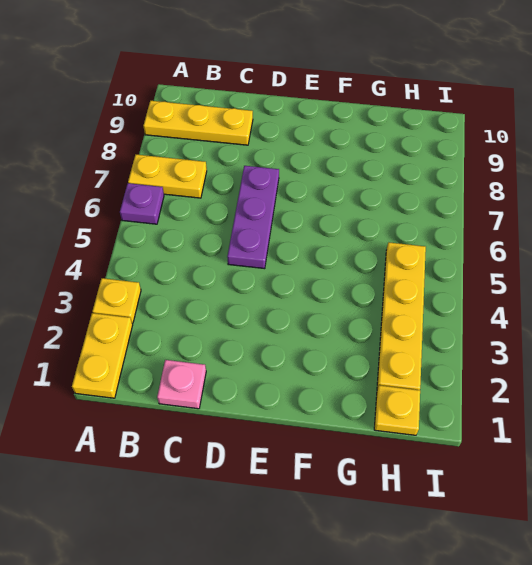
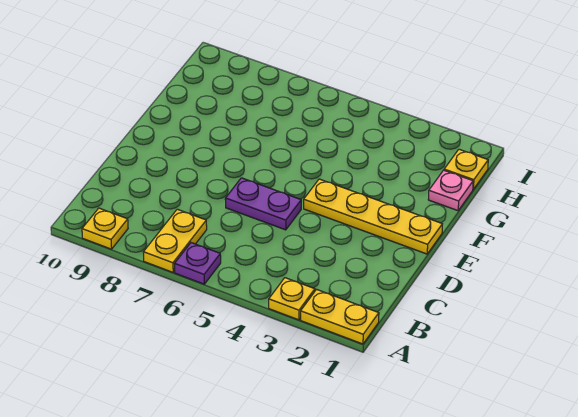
yellow 1x3 plate [143,101,253,145] -> yellow 1x1 plate [82,208,128,249]
pink 1x1 plate [157,360,206,409] -> pink 1x1 plate moved to [428,170,473,211]
purple 1x3 plate [227,166,279,269] -> purple 1x2 plate [225,178,301,230]
yellow 1x4 plate [377,242,426,390] -> yellow 1x4 plate moved to [304,179,442,254]

